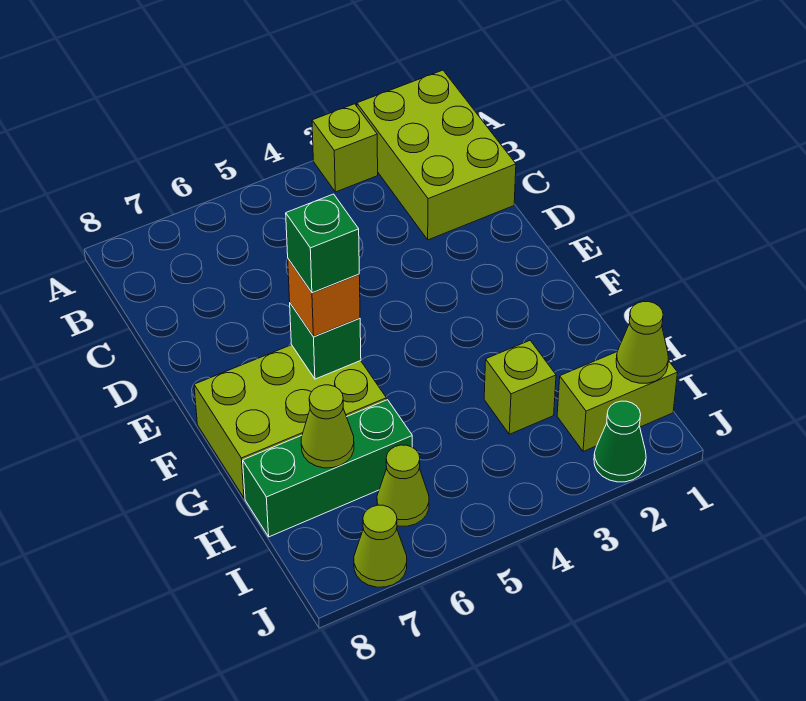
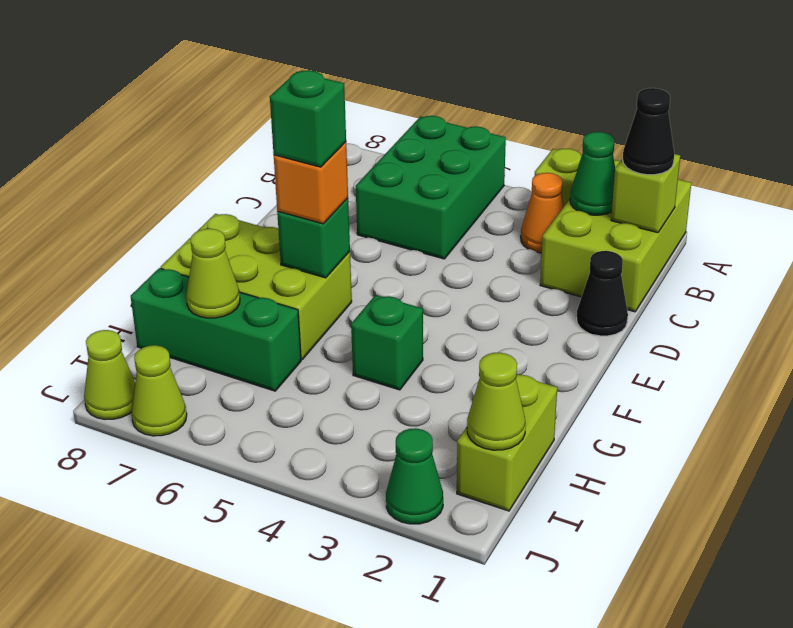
none -> green 2x3 brick [356,116,506,259]
none -> black 1x1 cone [623,88,674,175]
none -> green 1x1 cone [570,132,615,215]
none -> orange 1x1 cone [521,173,564,253]
none -> black 1x1 cone [577,251,628,336]
none -> green 1x1 brick [351,295,423,390]
lime 1x1 brick [484,341,556,434] -> lime 1x1 brick moved to [611,154,680,233]
lime 1x2 brick [557,351,678,452] -> lime 1x2 brick turned to [457,375,557,511]
lime 1x1 cone [377,445,429,526] -> lime 1x1 cone moved to [84,330,135,419]

